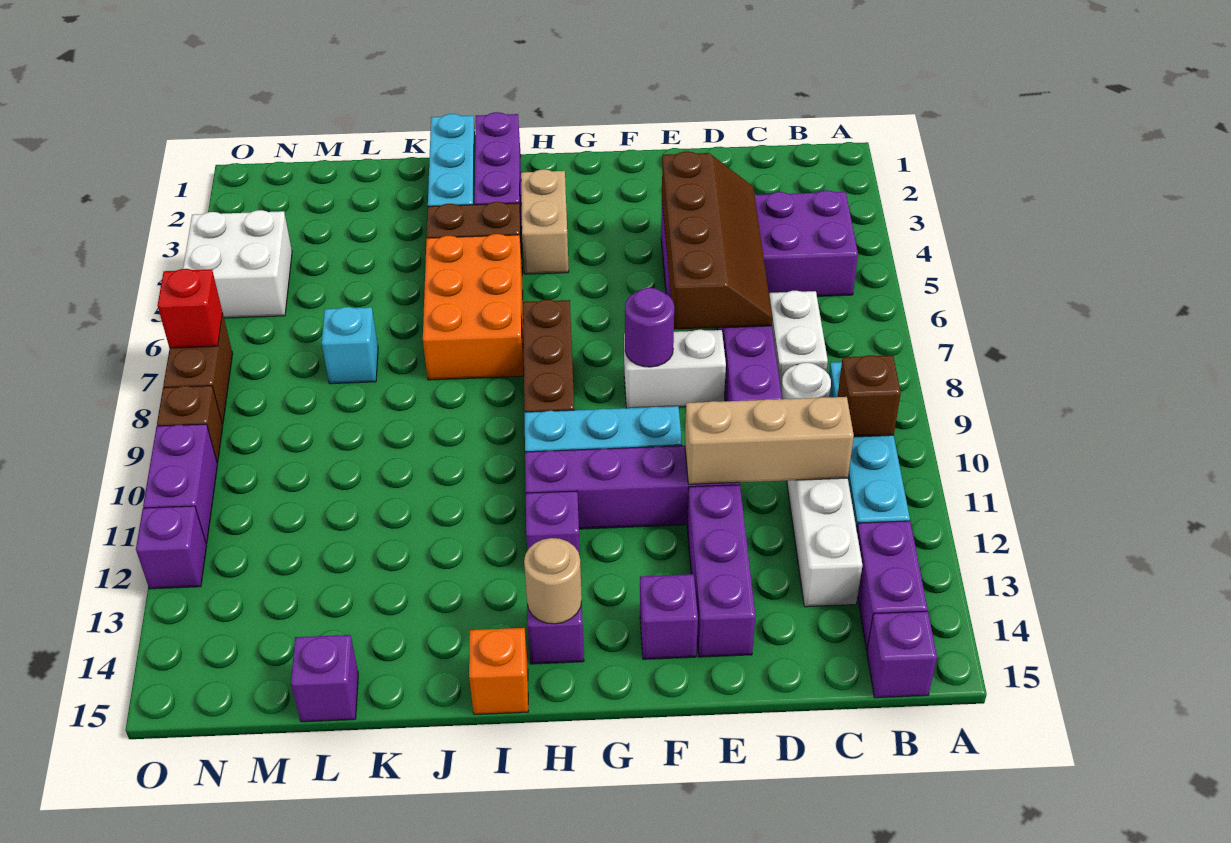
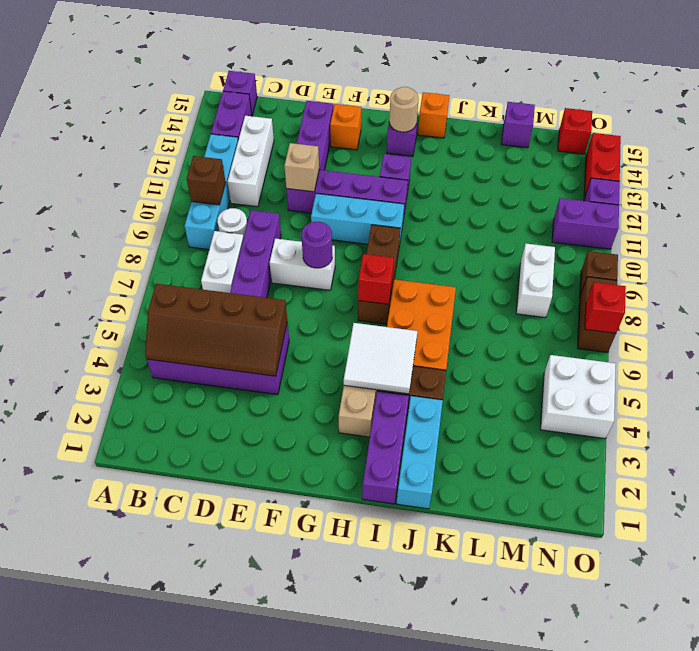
tan 1x3 brick [685,397,854,484] -> tan 1x1 brick [284,143,319,192]
brown 2x4 slope [662,151,772,330] -> brown 2x4 slope turned to [145,284,287,376]
purple 1x1 brick [640,574,698,659] -> orange 1x1 brick [330,104,361,150]
none -> white 2x2 tile [344,323,417,394]
none -> red 1x1 brick [358,254,394,304]
cyan 1x1 brick [322,307,378,384] -> none
none -> white 1x2 brick [516,244,555,318]
none -> red 1x1 brick [558,108,592,154]
purple 1x2 brick [143,424,218,544] -> purple 1x2 brick turned to [552,198,619,249]
none -> red 1x2 brick [584,133,621,198]

